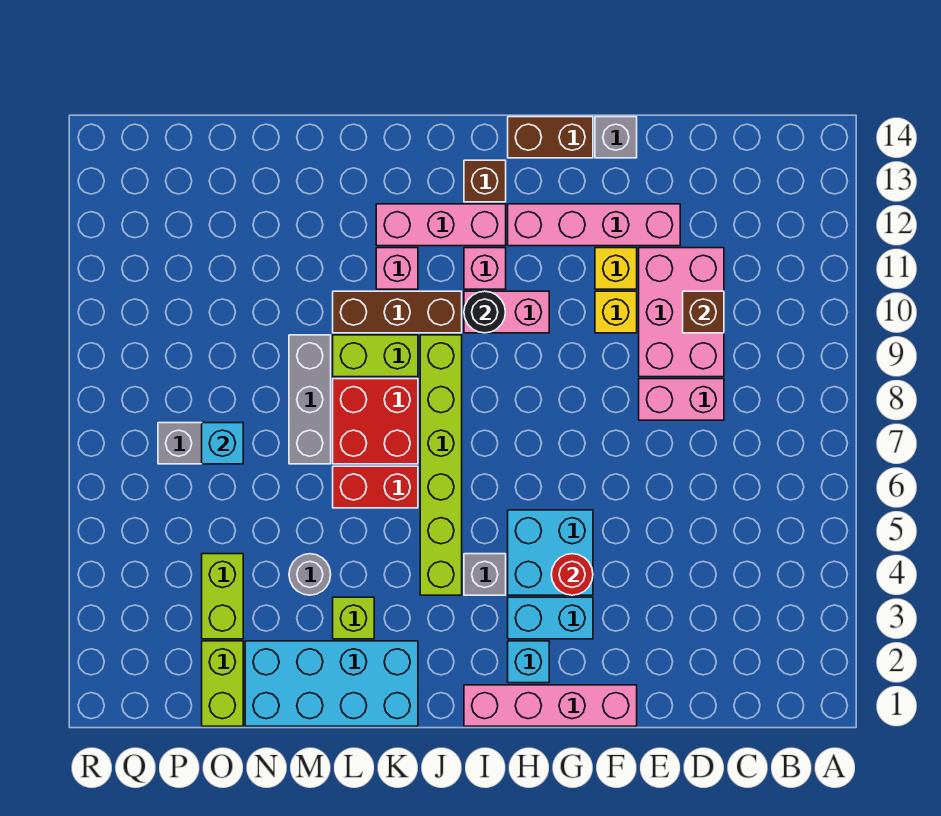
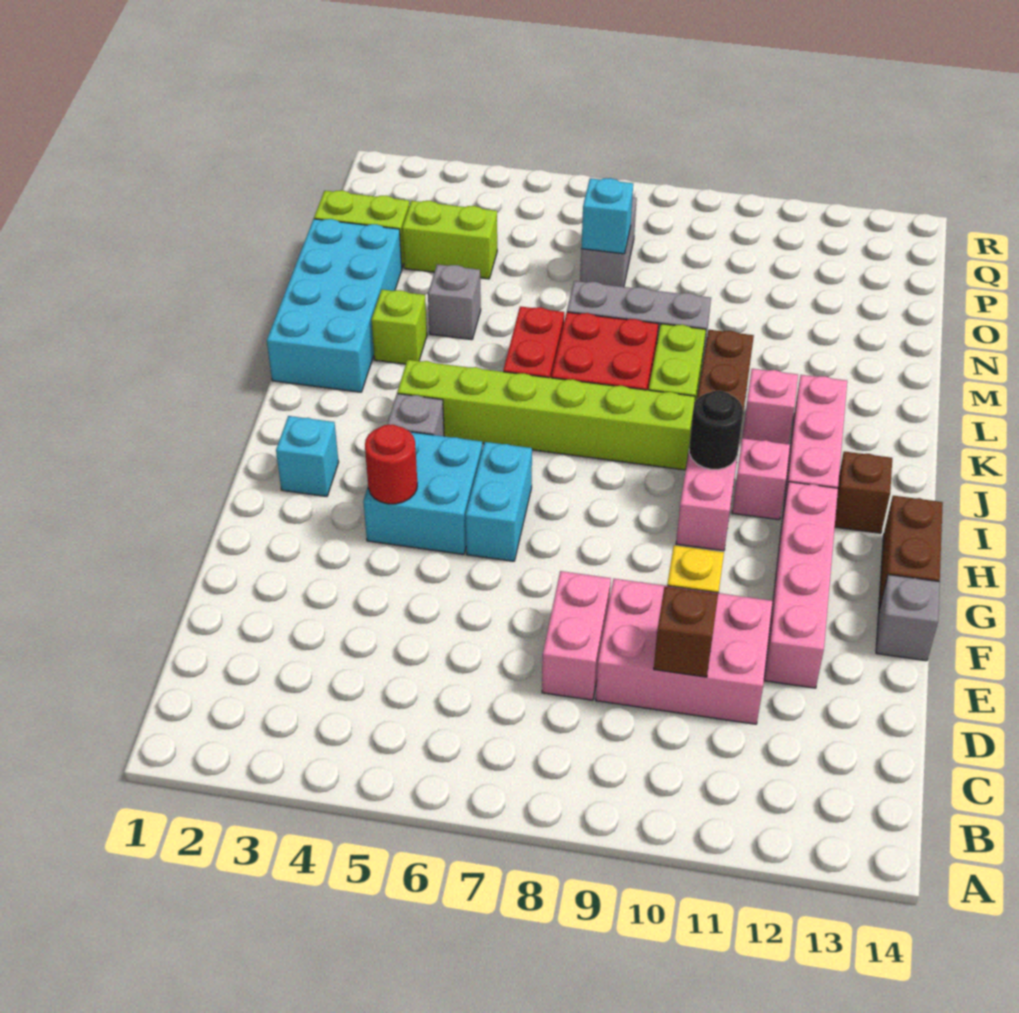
pink 1x4 brick [464,685,637,726] -> none
yellow 1x1 brick [595,248,637,289] -> none
cyan 1x2 brick [508,597,593,639] -> cyan 1x2 brick moved to [466,442,532,561]
grey 1x1 round brick [289,554,331,595] -> grey 1x1 brick [428,264,481,340]

